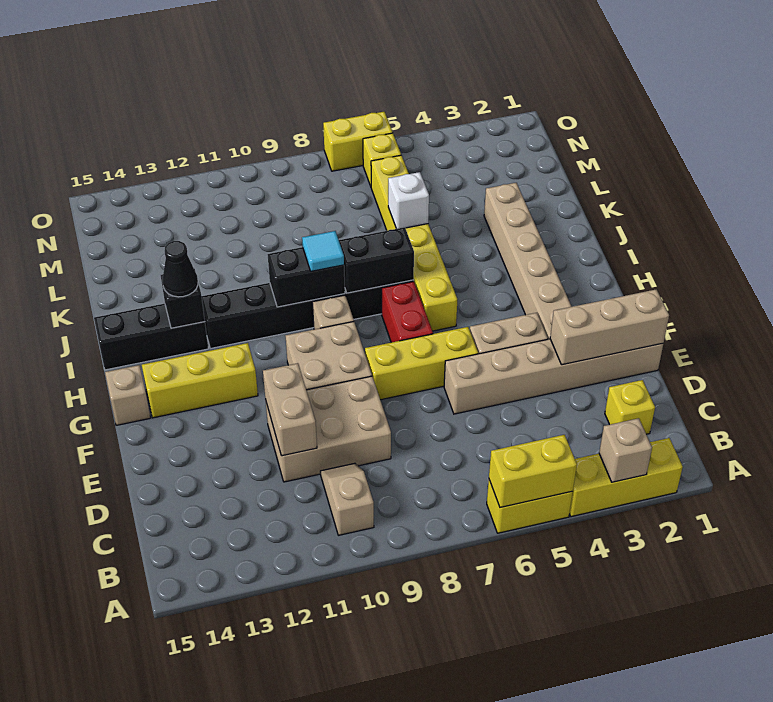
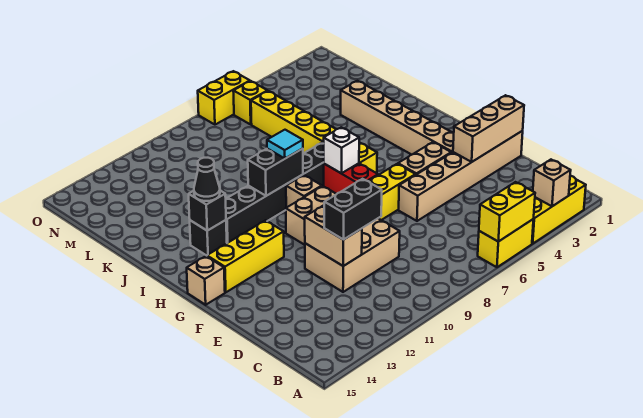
tan 1x2 slope [320,463,374,535] -> none
yellow 1x1 brick [605,380,655,434] -> none
black 1x2 brick [339,227,414,293] -> black 1x2 brick moved to [324,179,382,240]
black 1x3 brick [94,304,208,370] -> black 1x1 brick [190,220,227,256]
white 1x1 brick [388,172,429,229] -> white 1x1 brick moved to [324,127,359,173]

